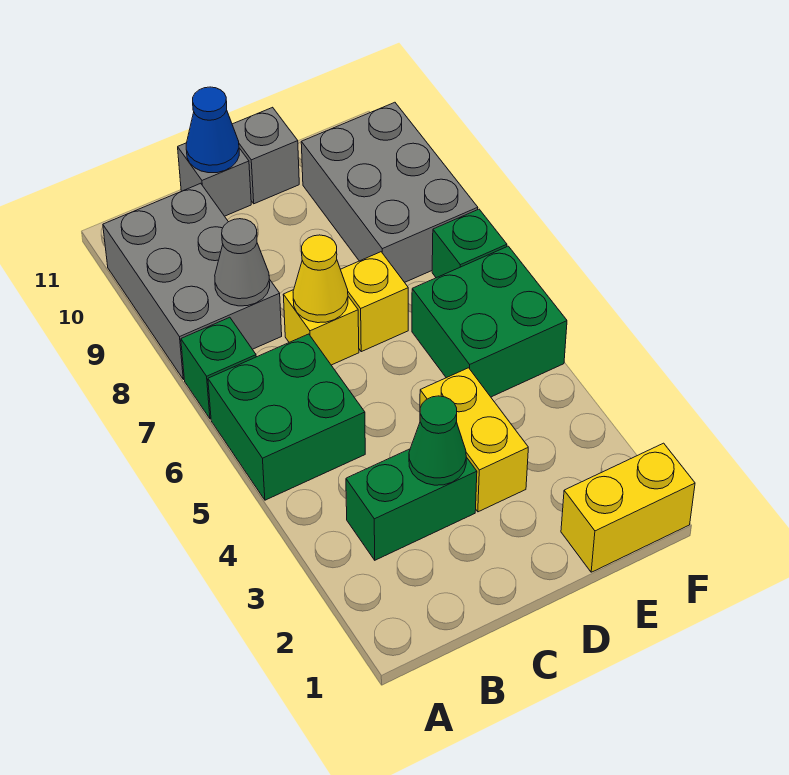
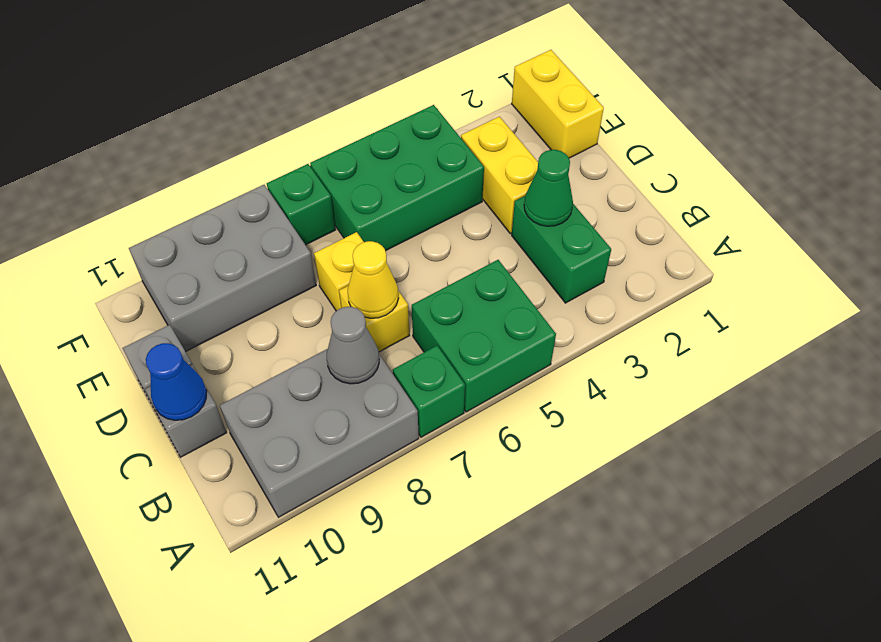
yellow 1x2 brick [420,368,528,512] -> yellow 1x2 brick turned to [461,117,538,234]
green 2x2 brick [412,246,567,397] -> green 2x3 brick [310,105,484,251]

